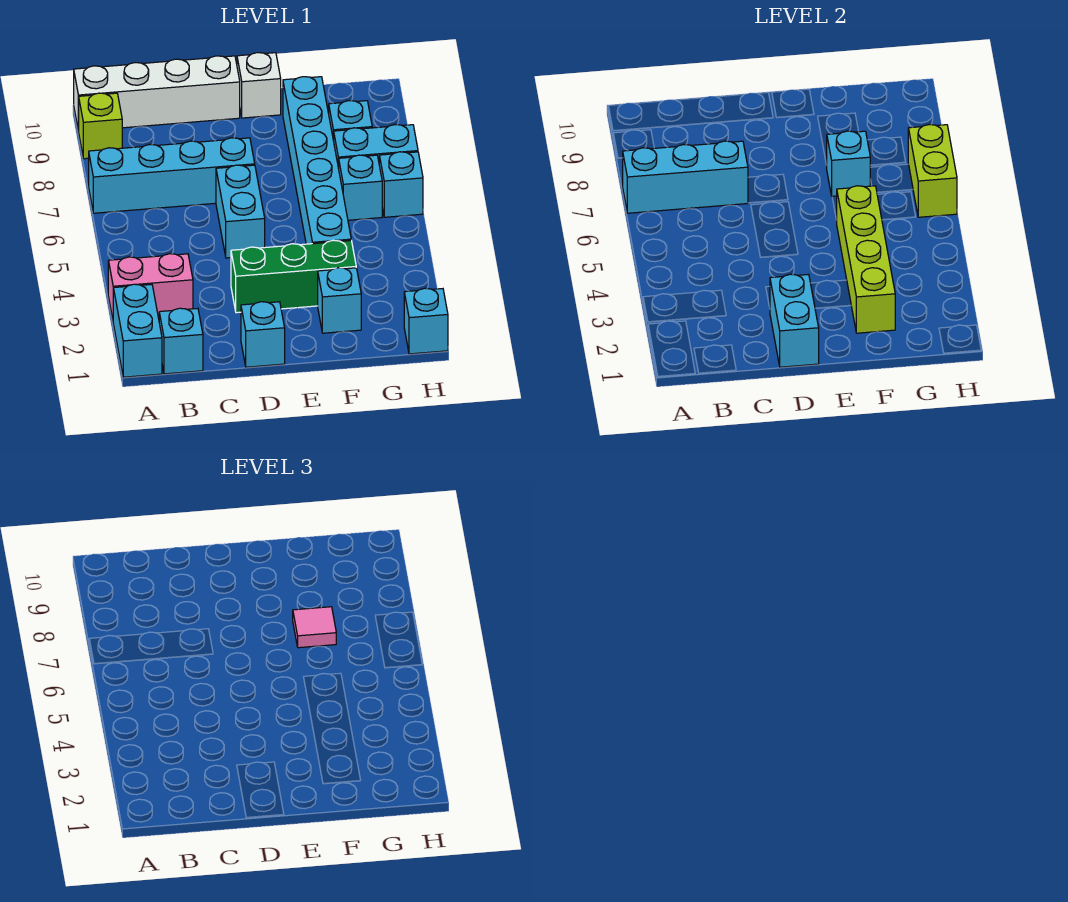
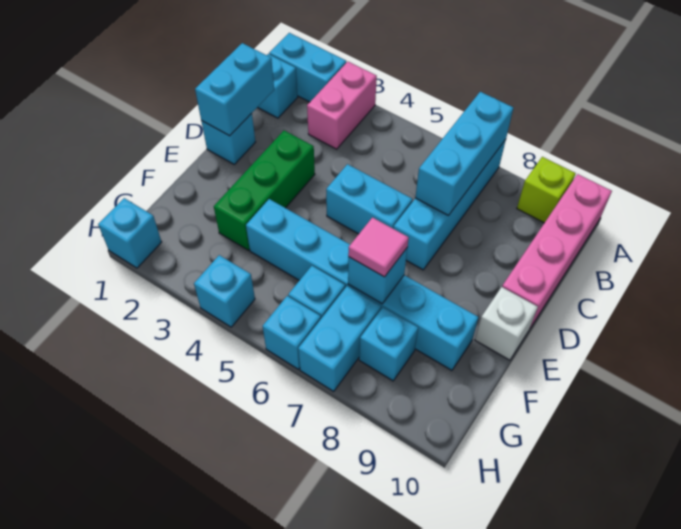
white 1x4 brick [74,56,240,131] -> pink 1x4 brick [502,174,612,328]
cyan 1x2 brick [770,274,819,367] -> cyan 1x2 brick turned to [195,43,274,136]
cyan 1x1 brick [318,268,361,333] -> cyan 1x1 brick moved to [194,255,255,327]
lime 1x4 brick [837,186,895,333] -> none
lime 1x2 brick [908,125,957,217] -> none

